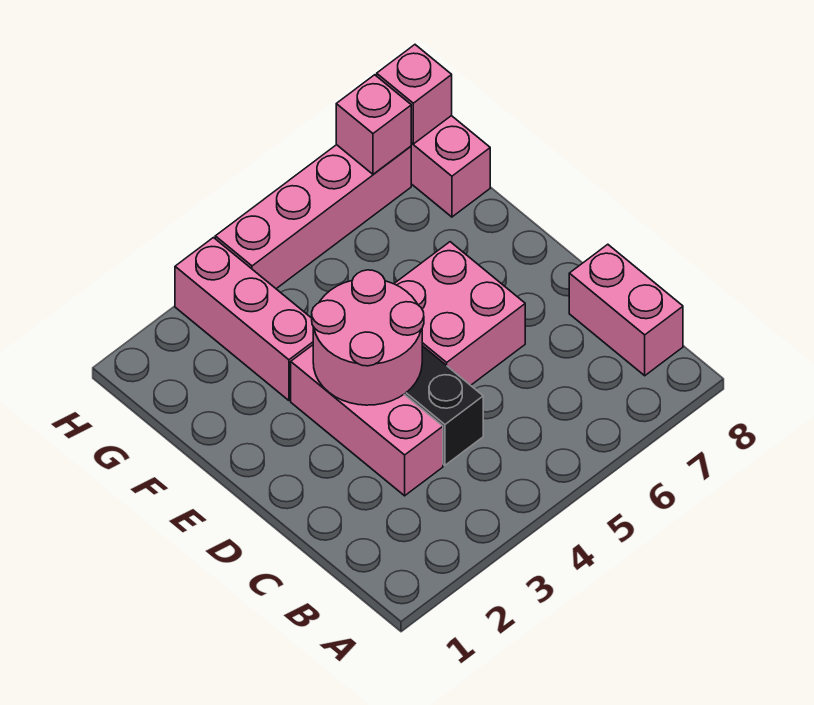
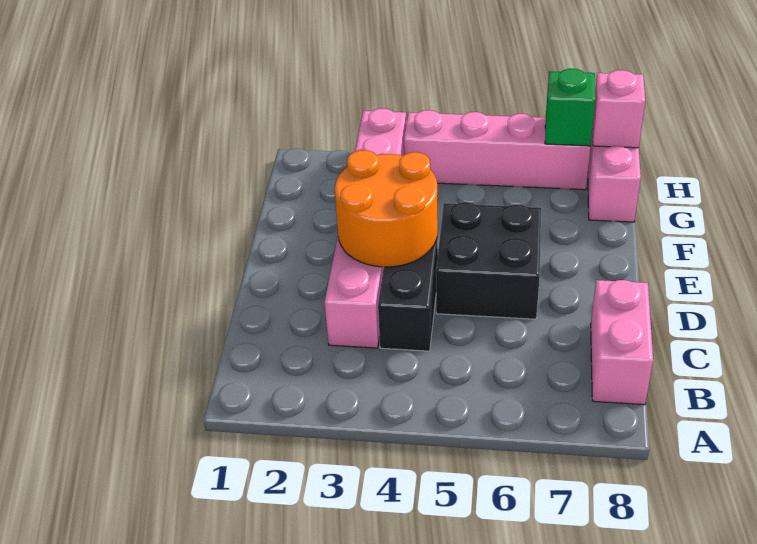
pink 2x2 round brick [312,270,424,405] -> orange 2x2 round brick [335,150,438,267]
pink 2x2 brick [394,242,525,385] -> black 2x2 brick [436,202,541,319]
pink 1x1 brick [336,75,411,174] -> green 1x1 brick [545,69,596,146]

